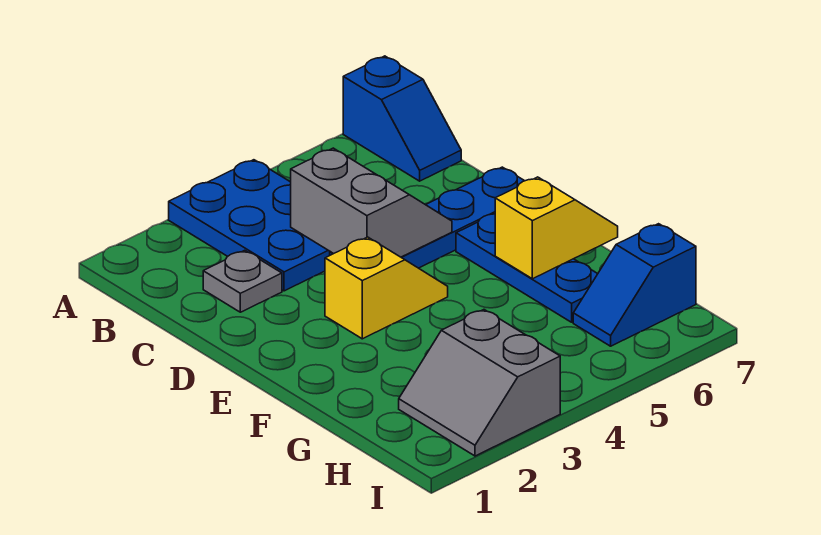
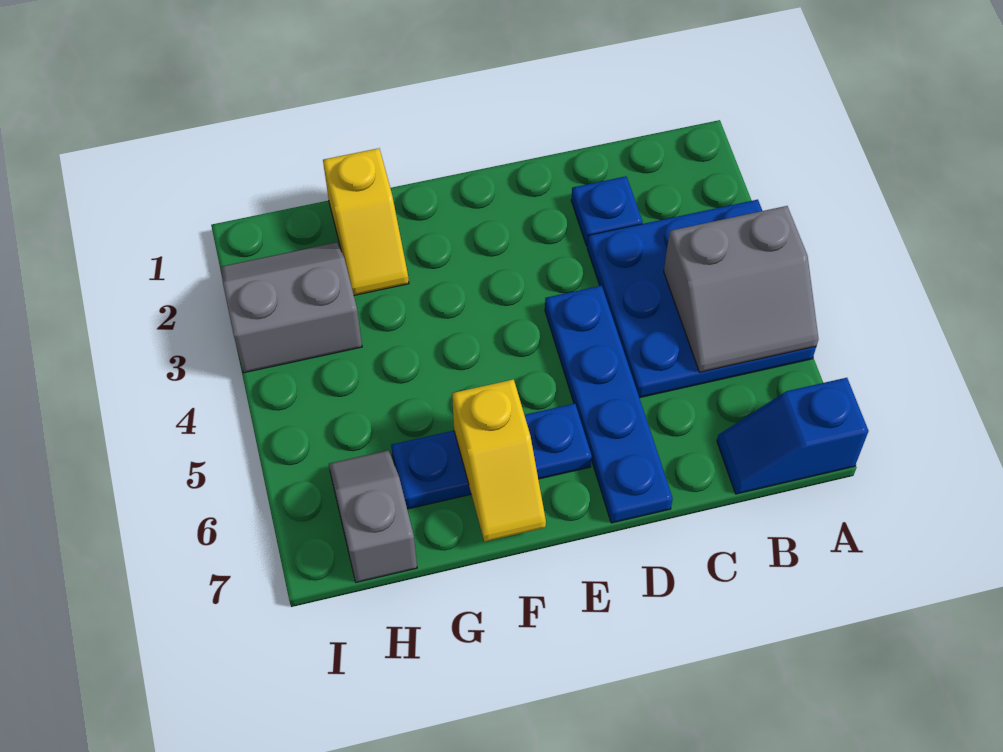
blue 2x3 plate [169,160,330,291] -> blue 3x3 plate [587,200,816,398]
grey 1x1 plate [203,250,282,312] -> blue 1x1 plate [571,176,643,246]
grey 2x2 slope [291,148,452,257] -> grey 2x2 slope moved to [664,206,818,372]
yellow 1x2 slope [325,237,448,339] -> yellow 1x2 slope moved to [323,148,409,295]
blue 1x2 slope [573,224,696,346] -> grey 1x2 slope [329,450,417,582]

